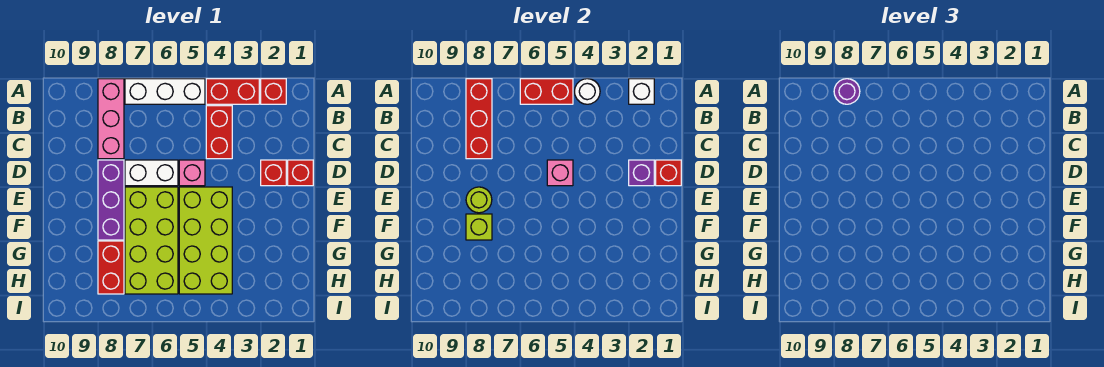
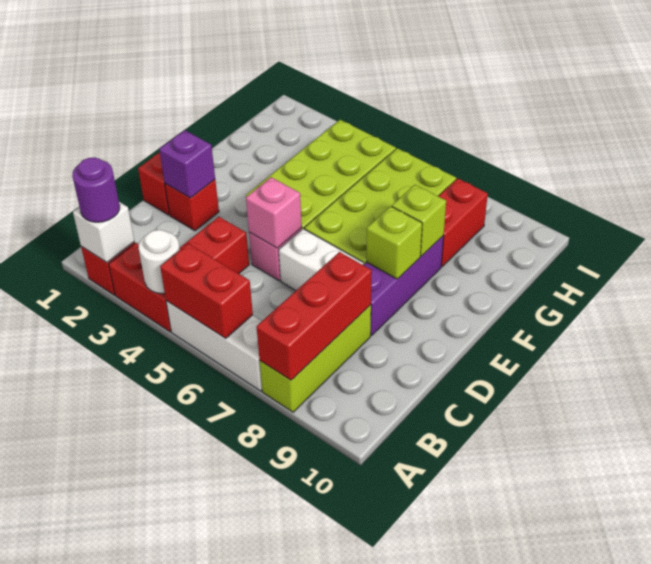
pink 1x3 brick [98,79,124,159] -> lime 1x3 brick [260,305,371,412]
purple 1x1 round brick [834,79,860,104] -> purple 1x1 round brick moved to [72,157,120,222]
red 1x1 brick [656,160,681,186] -> none
lime 1x1 round brick [466,187,492,213] -> lime 1x1 brick [366,206,422,279]

